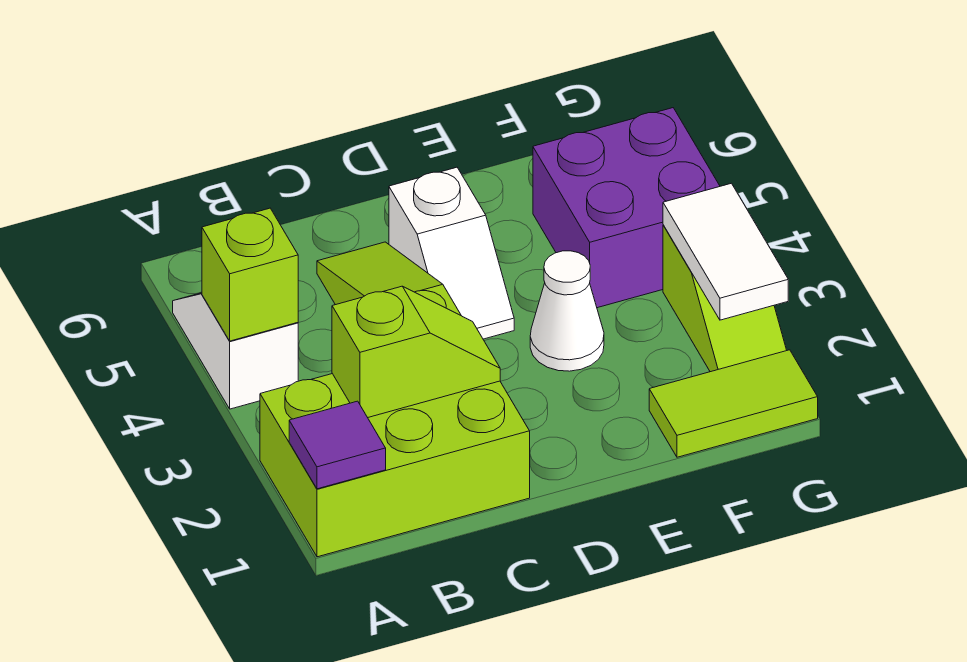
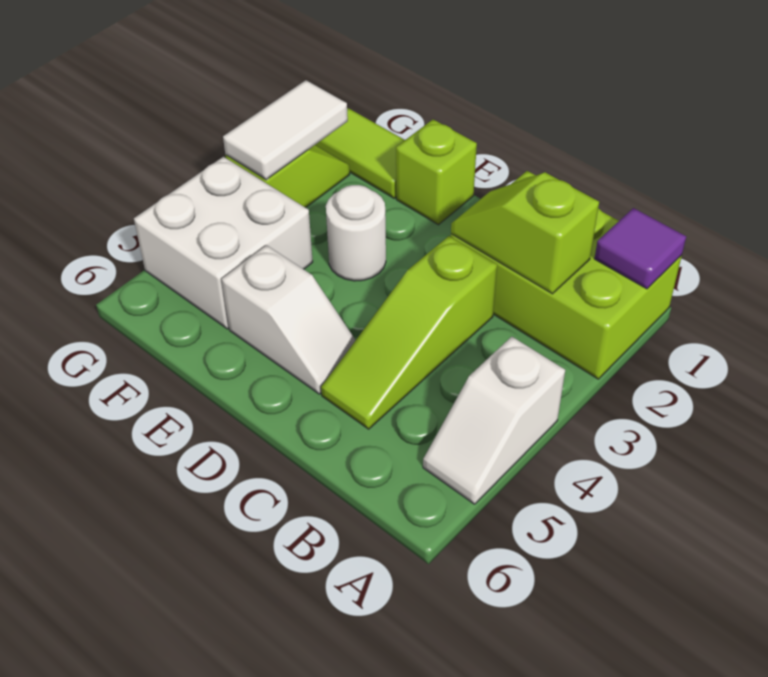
lime 1x1 brick [202,208,298,341] -> lime 1x1 brick moved to [396,119,477,225]
white 1x2 slope [389,167,514,339] -> white 1x2 slope turned to [222,245,355,394]
white 1x1 cone [530,251,604,371] -> white 1x1 round brick [326,185,386,281]
purple 2x2 brick [533,108,720,308] -> white 2x2 brick [134,157,313,329]

